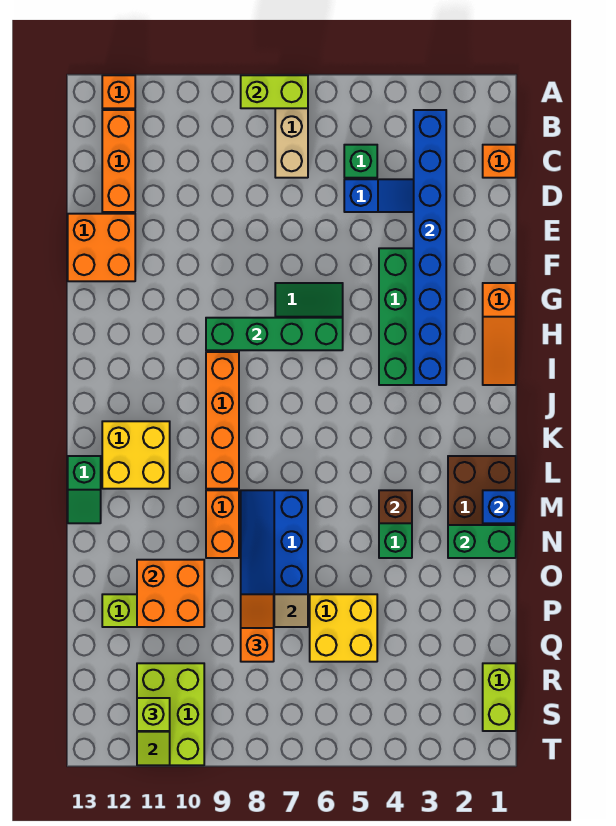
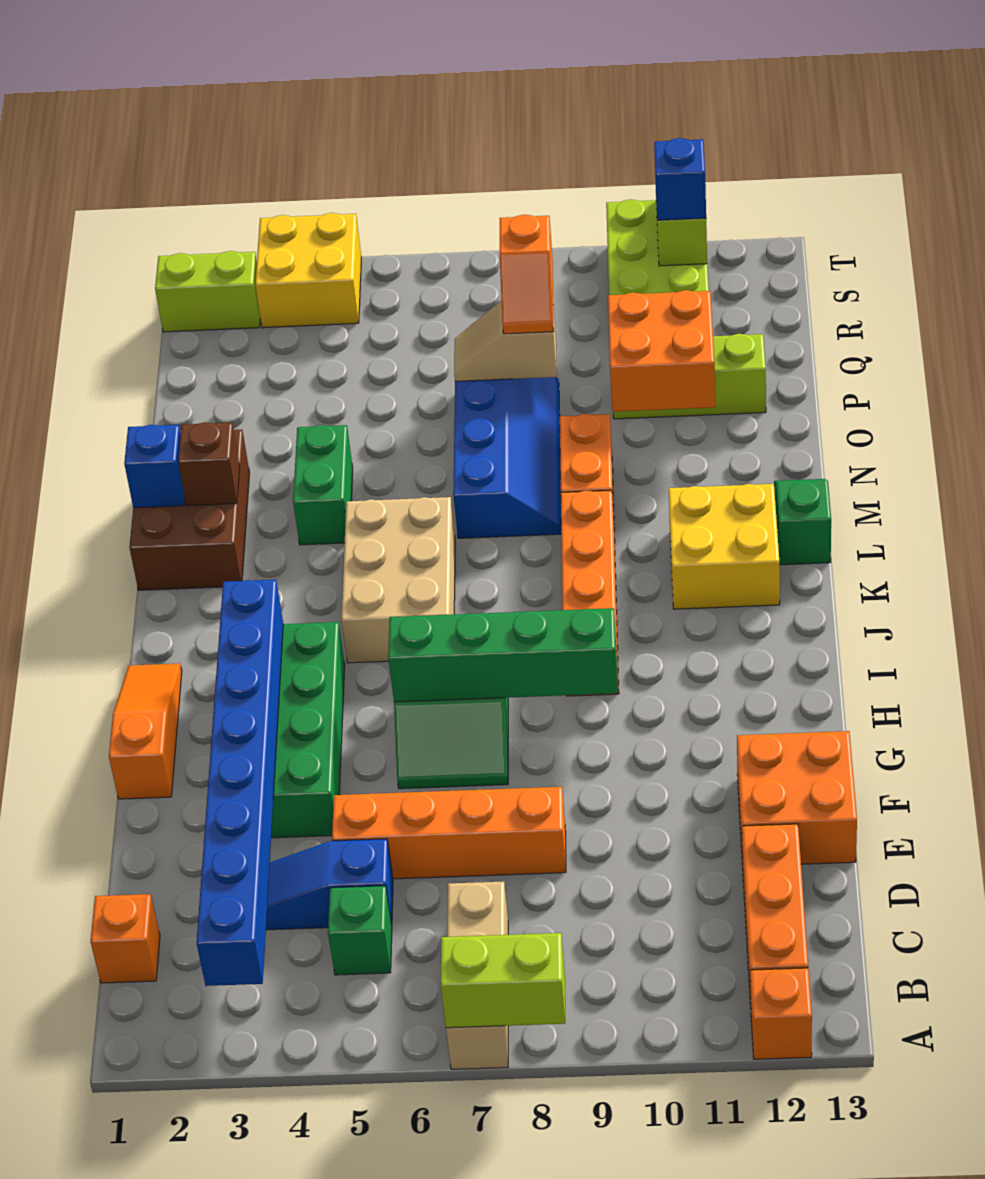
none -> orange 1x4 brick [332,787,566,879]
none -> tan 2x3 brick [341,497,455,663]
brown 1x1 brick [379,490,412,523] -> brown 1x1 brick moved to [178,422,240,506]
green 1x2 brick [448,525,516,558] -> none
yellow 2x2 brick [310,594,377,662] -> yellow 2x2 brick moved to [255,213,361,328]
lime 1x2 brick [483,663,516,731] -> lime 1x2 brick turned to [155,251,260,332]
lime 1x1 brick [137,698,170,731] -> blue 1x1 brick [654,138,706,220]

